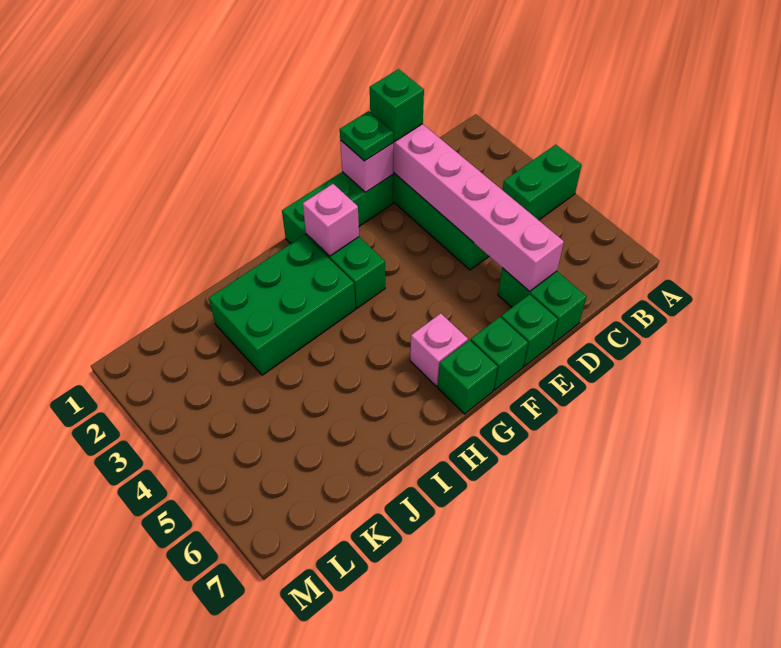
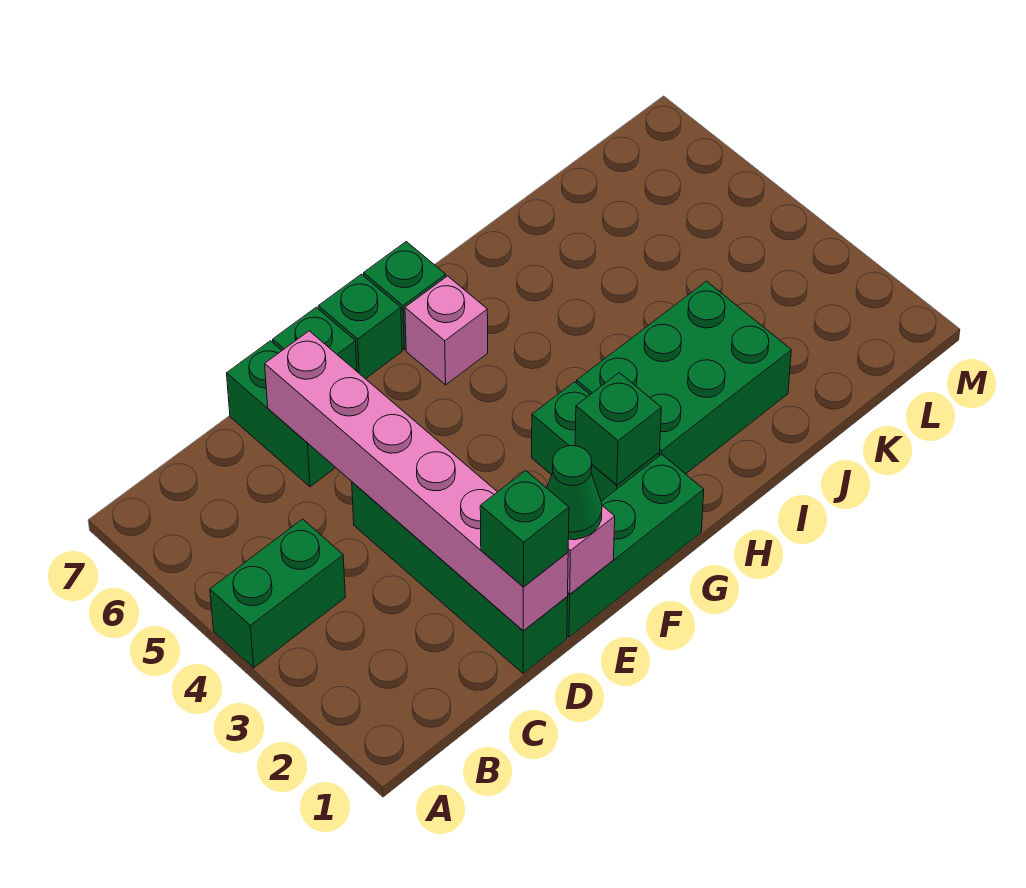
green 1x1 plate [340,111,393,161] -> green 1x1 cone [547,446,602,540]
pink 1x1 brick [303,184,359,256] -> green 1x1 brick [575,373,661,485]

